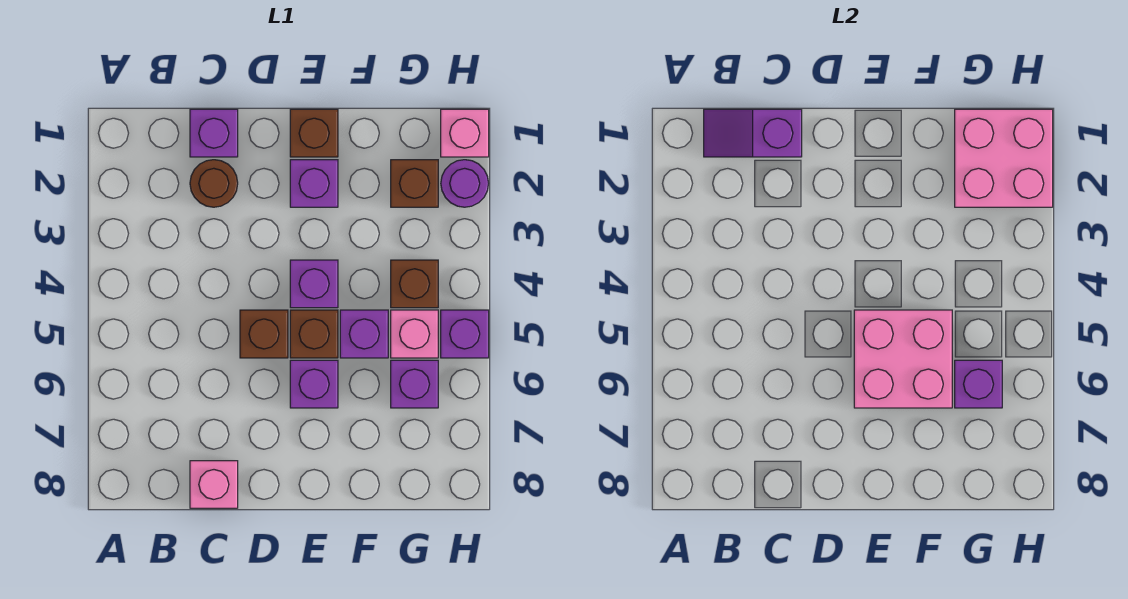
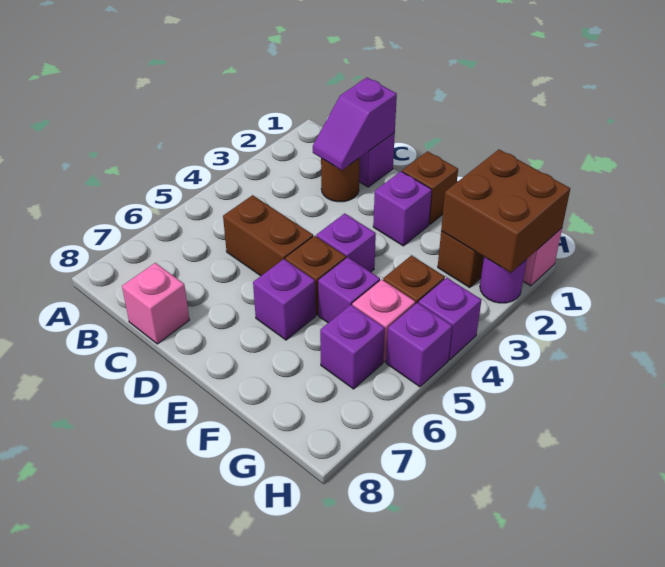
purple 1x2 slope [704,109,802,157] -> purple 1x2 slope turned to [313,78,397,170]
brown 1x1 brick [240,310,288,358] -> brown 1x2 brick [223,195,313,276]
pink 2x2 brick [854,310,952,408] -> none
pink 2x2 brick [955,109,1053,207] -> brown 2x2 brick [441,150,570,273]
purple 1x1 brick [955,360,1002,408] -> purple 1x1 brick moved to [419,278,481,360]

